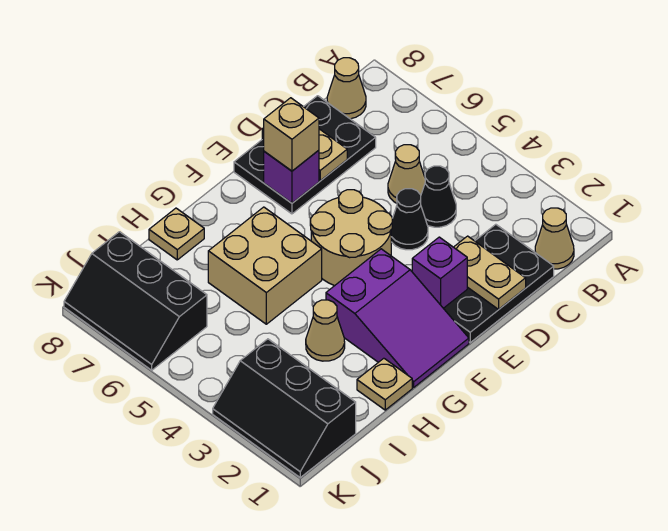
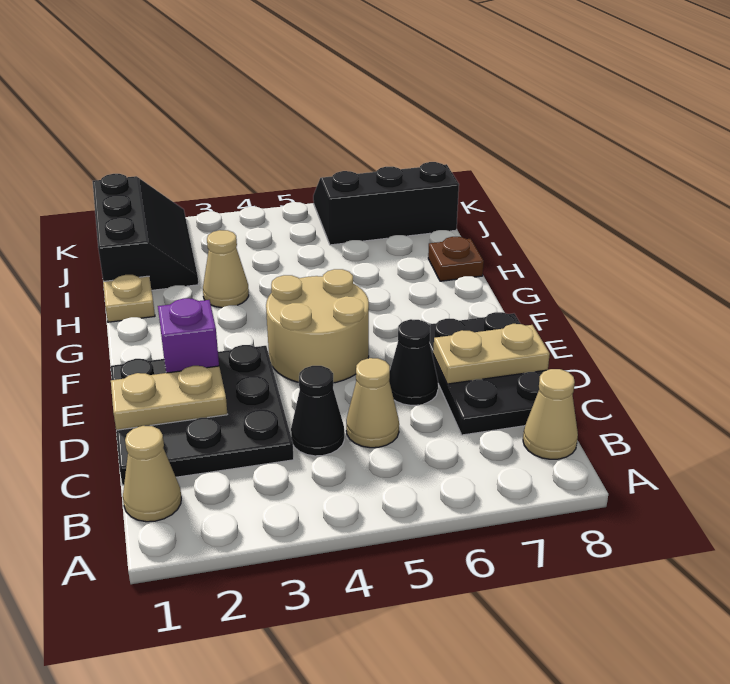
black 2x3 plate [443,224,554,342] -> black 3x3 plate [111,345,294,485]
black 1x1 cone [391,189,428,250] -> black 1x1 cone moved to [389,319,438,405]
purple 1x1 brick [264,150,319,203] -> none
tan 1x1 brick [264,98,319,171] -> none
purple 2x3 slope [326,249,469,388] -> none
tan 2x2 brick [208,207,322,324] -> none
tan 1x1 plate [149,208,204,260] -> brown 1x1 plate [428,237,484,281]
black 2x3 slope [213,339,356,477] -> black 2x3 slope turned to [93,174,199,290]

